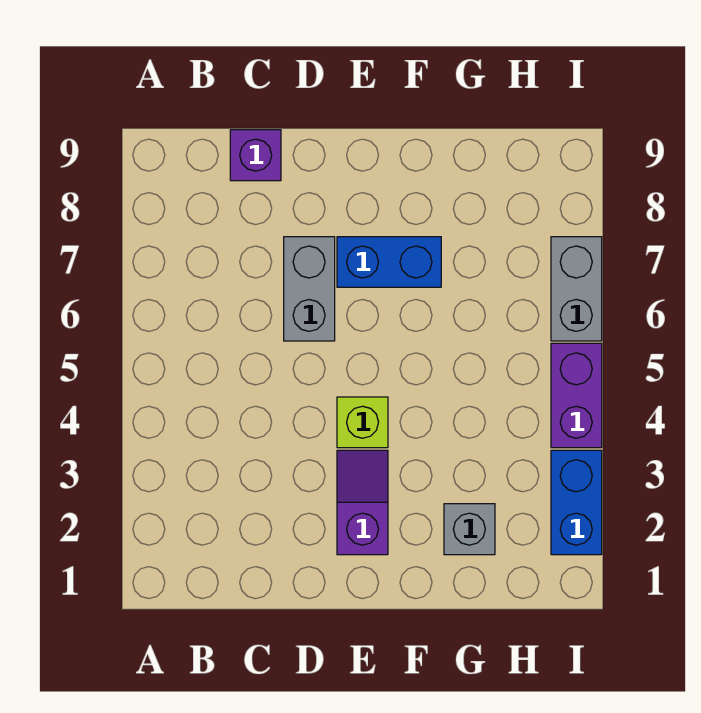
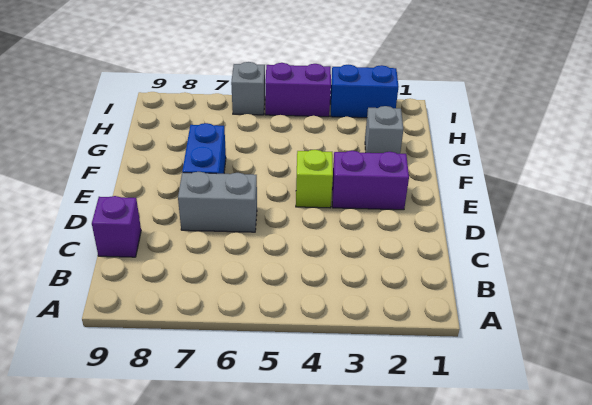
purple 1x2 slope [337,450,388,555] -> purple 1x2 brick [332,151,409,210]
grey 1x2 brick [551,237,602,341] -> grey 1x1 brick [231,62,265,115]

